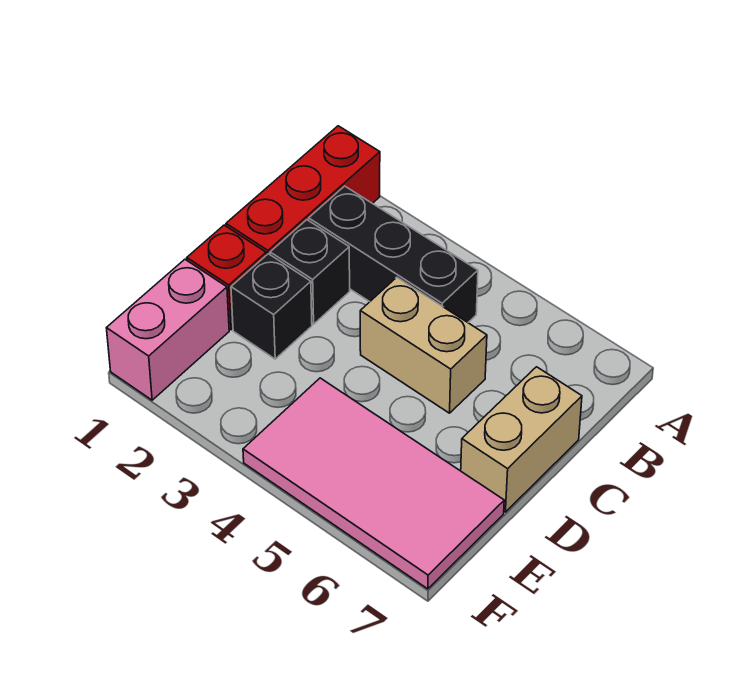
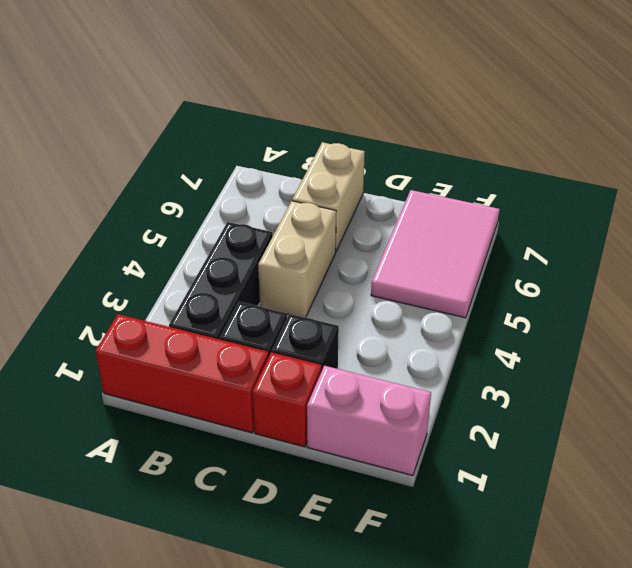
tan 1x2 brick [461,367,582,512] -> tan 1x2 brick turned to [292,142,365,251]
pink 2x4 tile [243,378,504,589] -> pink 2x3 tile [371,190,500,318]

